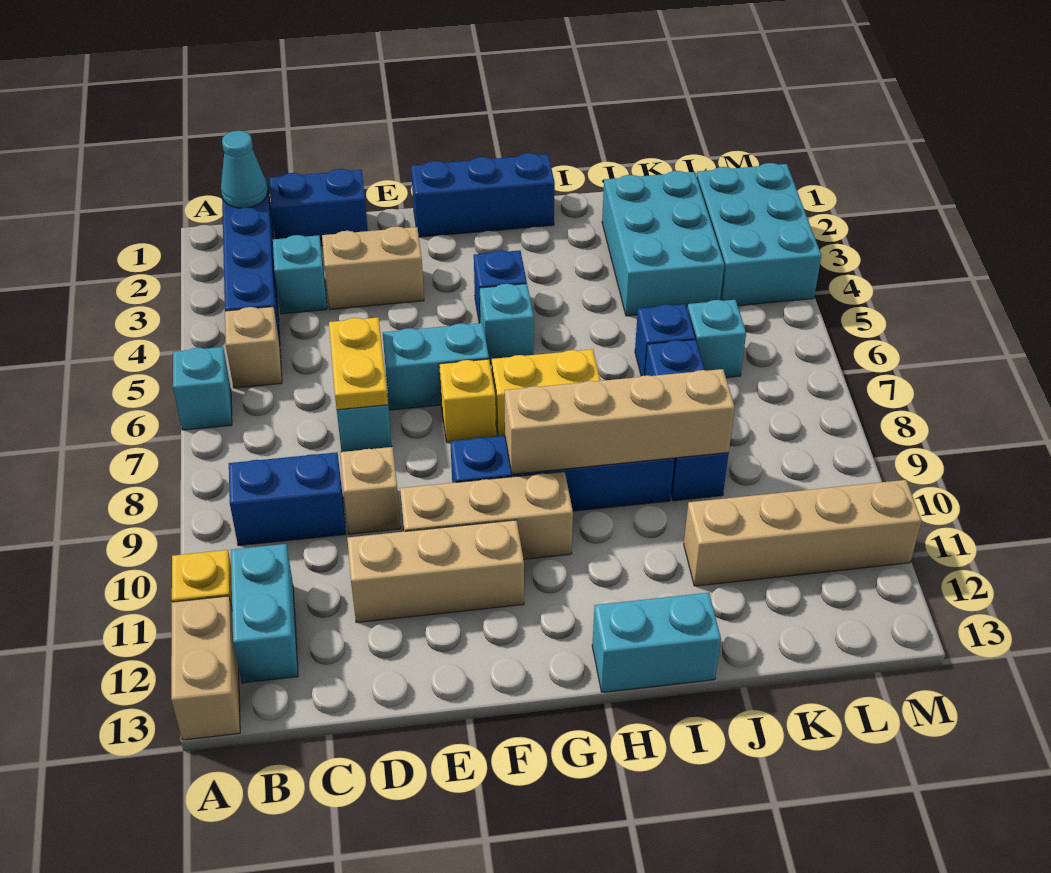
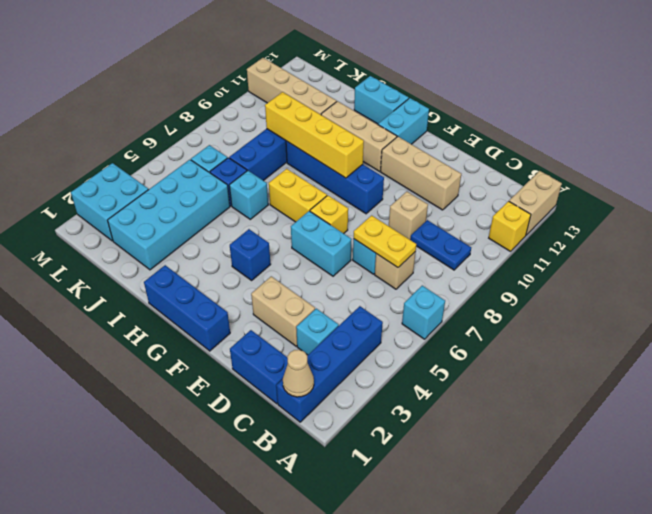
cyan 1x1 cone [221,131,268,208] -> tan 1x1 cone [283,350,314,397]
tan 1x1 brick [225,307,282,388] -> tan 1x1 brick moved to [375,252,416,289]
blue 1x2 brick [229,452,346,546] -> blue 1x2 plate [410,220,471,270]
cyan 1x2 brick [231,544,298,683] -> cyan 1x2 brick moved to [378,98,429,144]
yellow 1x2 plate [329,317,388,410] -> yellow 1x2 plate turned to [354,215,416,268]
tan 1x3 brick [400,472,573,559] -> tan 1x3 brick moved to [321,101,397,171]
cyan 1x1 brick [479,284,534,364] -> cyan 1x1 brick moved to [229,171,268,219]
tan 1x4 brick [504,369,735,474] -> yellow 1x4 brick [265,92,364,178]
cyan 2x3 brick [602,171,724,316] -> cyan 2x4 brick [108,160,230,270]
cyan 2x3 brick [697,163,821,306] -> cyan 2x2 brick [71,163,149,241]

